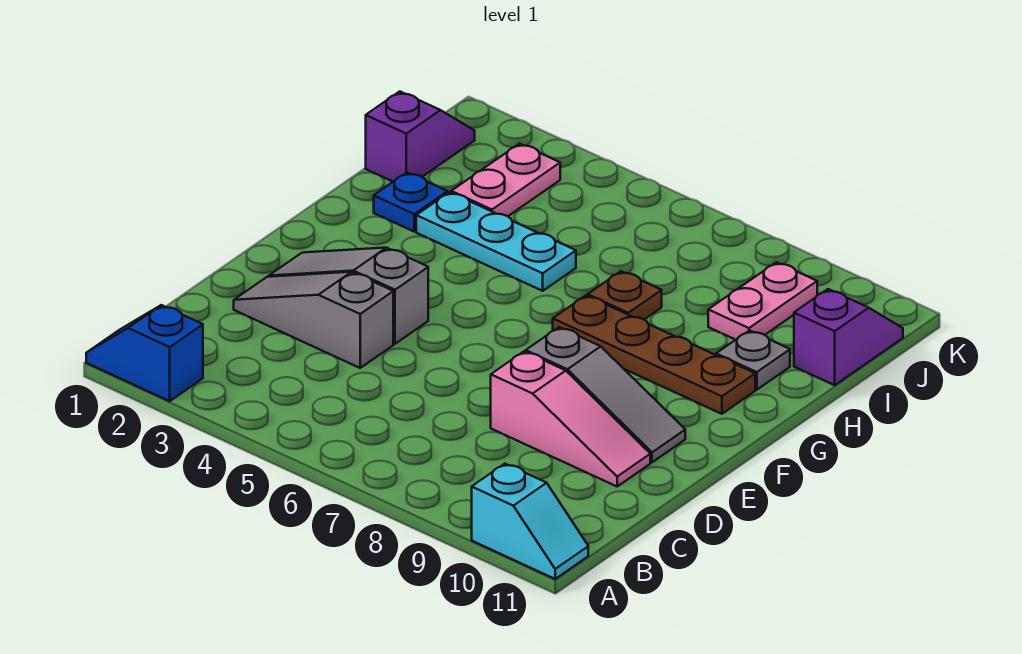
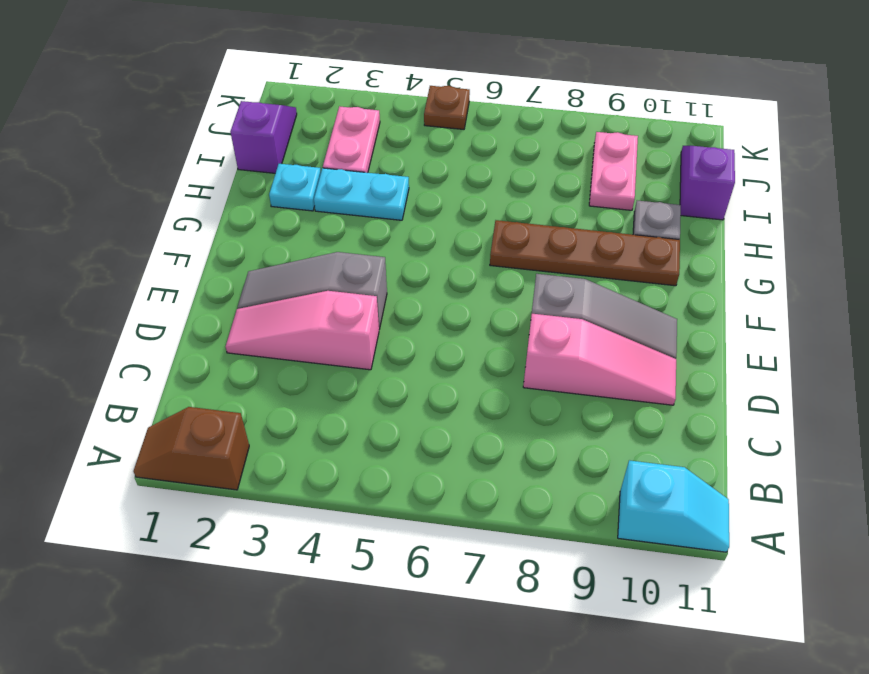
blue 1x2 slope [86,305,203,401] -> brown 1x2 slope [133,407,249,490]
grey 1x3 slope [234,272,393,368] -> pink 1x3 slope [226,291,379,370]
blue 1x1 plate [374,172,448,231] -> cyan 1x1 plate [269,164,321,211]
cyan 1x3 plate [416,192,576,291] -> cyan 1x2 plate [314,168,409,220]
brown 1x1 plate [588,271,662,319] -> brown 1x1 plate moved to [424,86,470,129]

